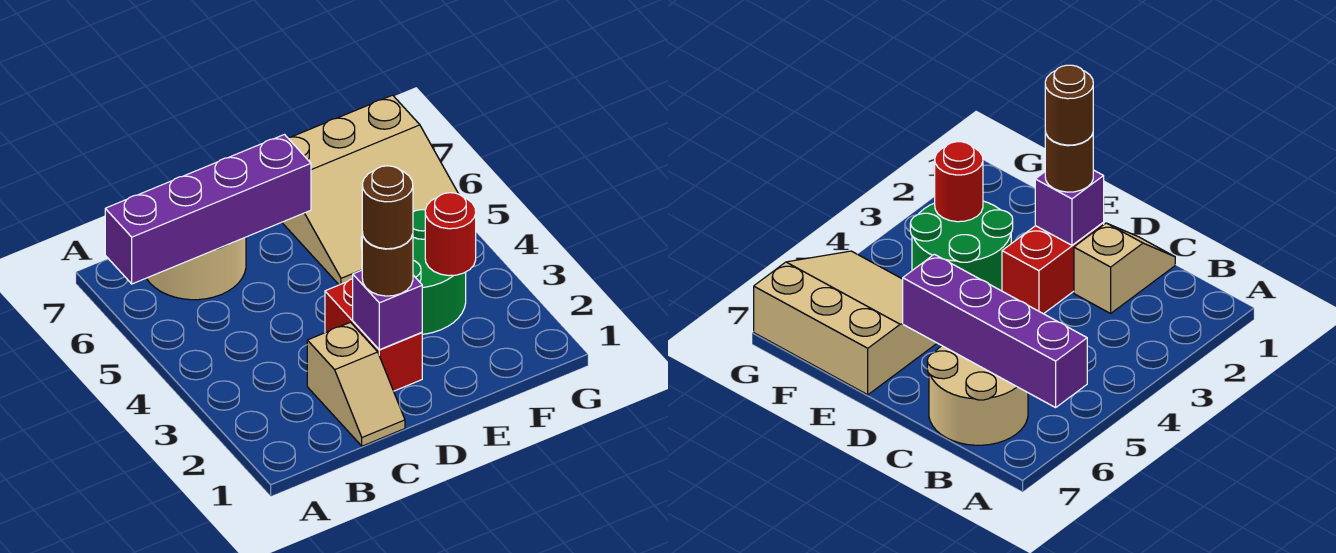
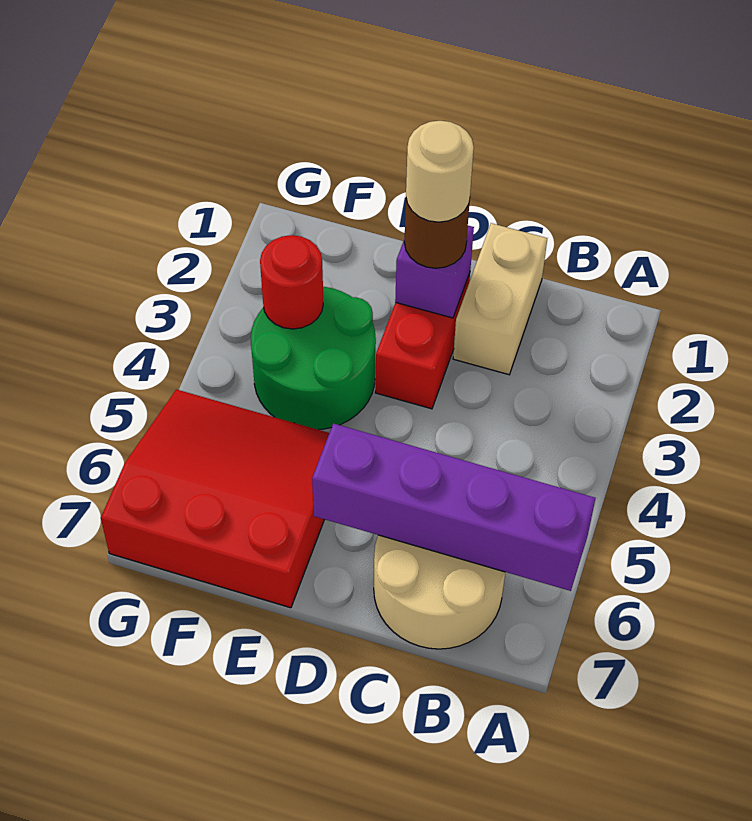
tan 1x2 slope [307,322,405,446] -> tan 1x2 brick [453,223,547,375]
brown 1x1 round brick [362,166,413,249] -> tan 1x1 round brick [406,121,474,222]
tan 3x3 slope [282,95,458,285] -> red 3x3 slope [101,390,329,608]

